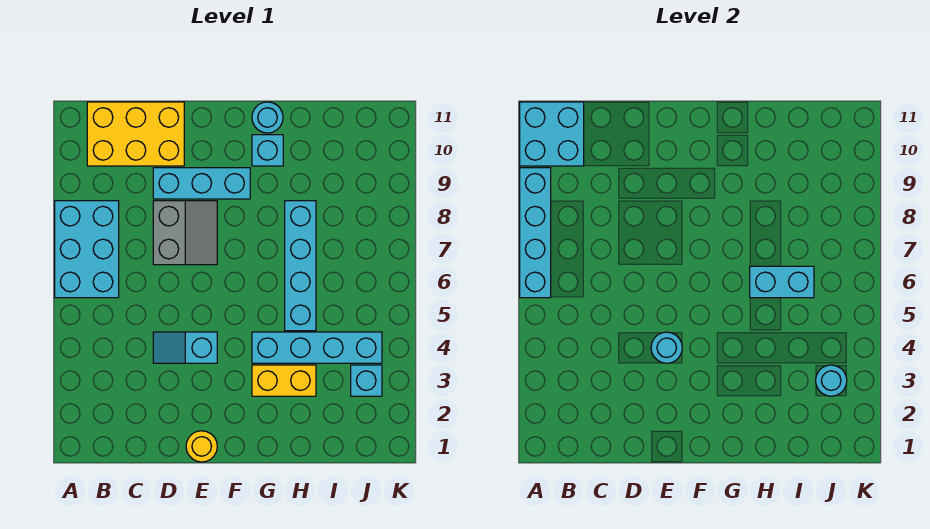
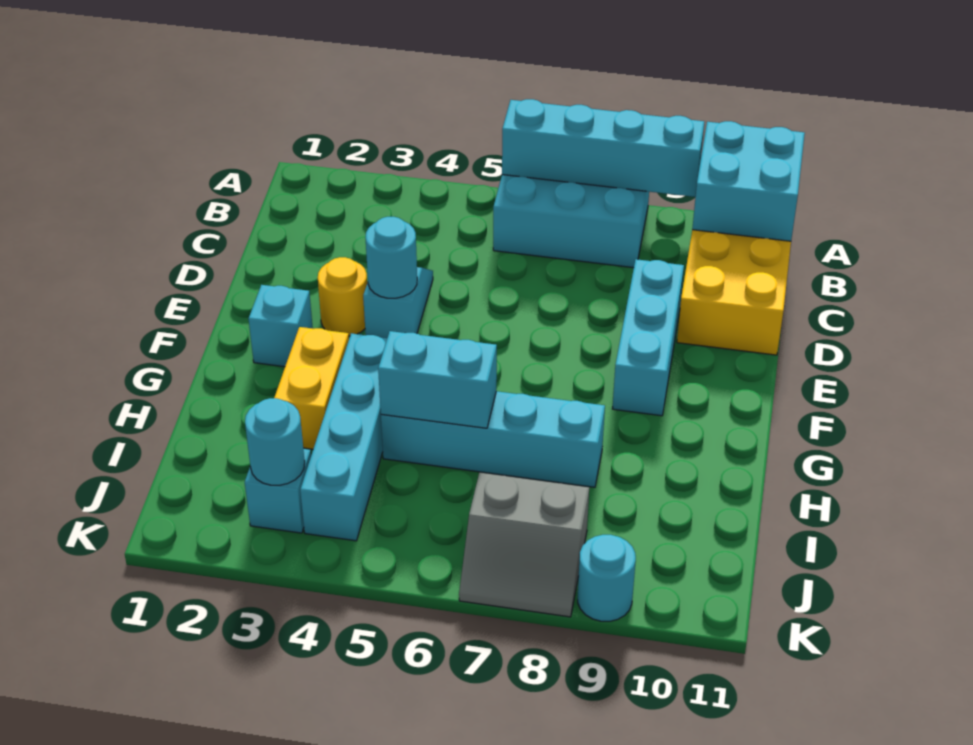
grey 2x2 slope [153,201,217,265] -> grey 2x2 slope moved to [459,473,589,617]
yellow 1x1 round brick [186,431,217,462] -> yellow 1x1 round brick moved to [318,257,367,336]
cyan 1x1 brick [252,135,283,166] -> cyan 1x1 brick moved to [249,285,313,367]
cyan 1x1 round brick [252,102,283,133] -> cyan 1x1 round brick moved to [578,535,636,621]
cyan 1x2 brick [750,266,814,298] -> cyan 1x2 brick turned to [378,331,497,428]

